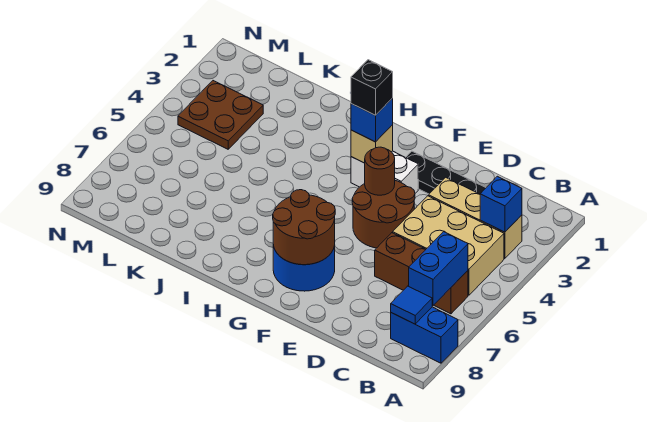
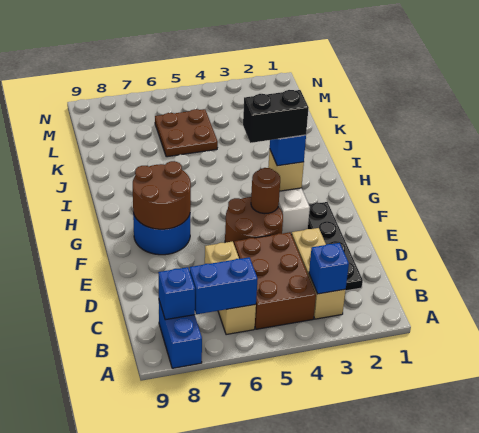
tan 2x3 brick [393,196,504,295] -> brown 2x3 brick [234,232,316,329]
brown 1x3 brick [375,233,468,314] -> tan 1x3 brick [205,241,256,335]
blue 1x1 tile [391,286,432,324] -> blue 1x1 brick [158,267,195,320]
black 1x1 brick [351,60,393,115] -> black 1x2 brick [243,90,309,143]
brown 2x2 plate [178,81,263,149] -> brown 2x2 plate moved to [155,109,218,157]

